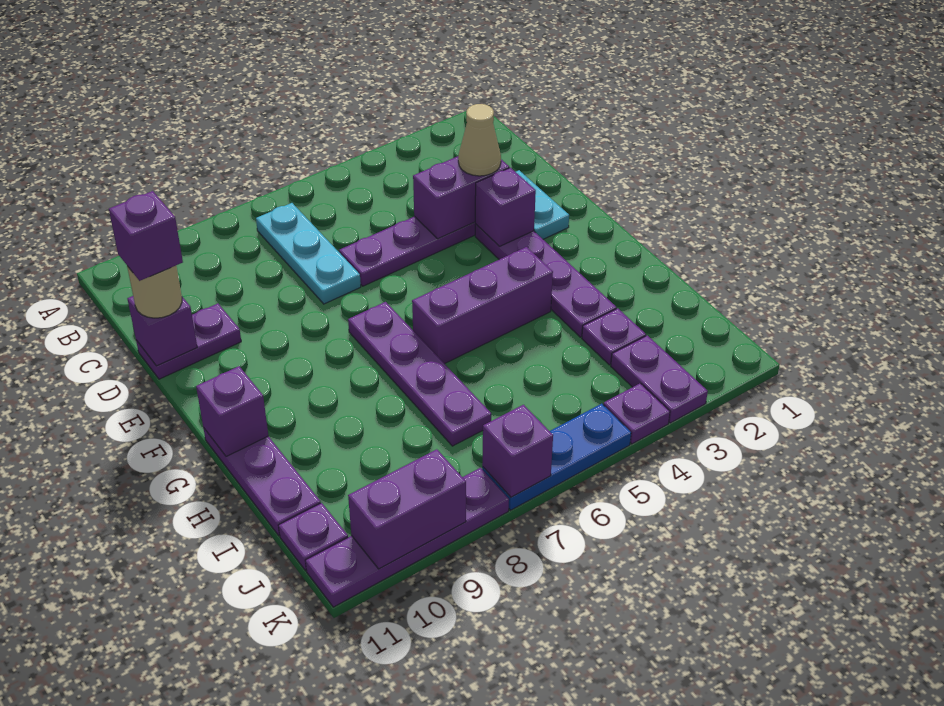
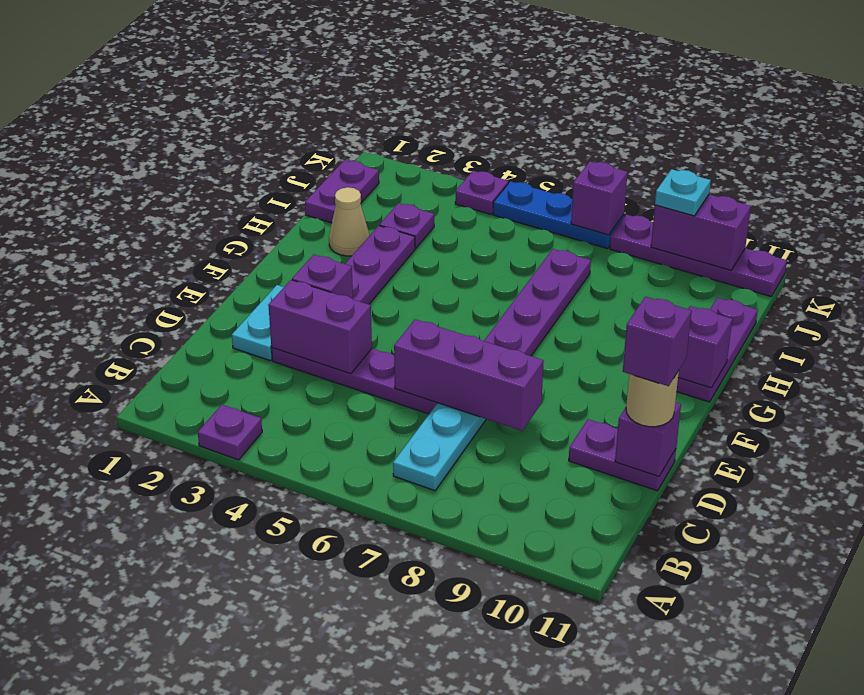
tan 1x1 cone [458,104,501,176] -> tan 1x1 cone moved to [329,187,370,256]
purple 1x3 brick [412,247,553,364] -> purple 1x3 brick moved to [394,319,544,431]
purple 1x2 plate [611,335,708,423] -> purple 1x2 plate moved to [305,160,379,223]
purple 1x1 plate [279,503,348,571] -> purple 1x1 plate moved to [198,405,262,460]
none -> cyan 1x1 plate [655,169,711,216]

